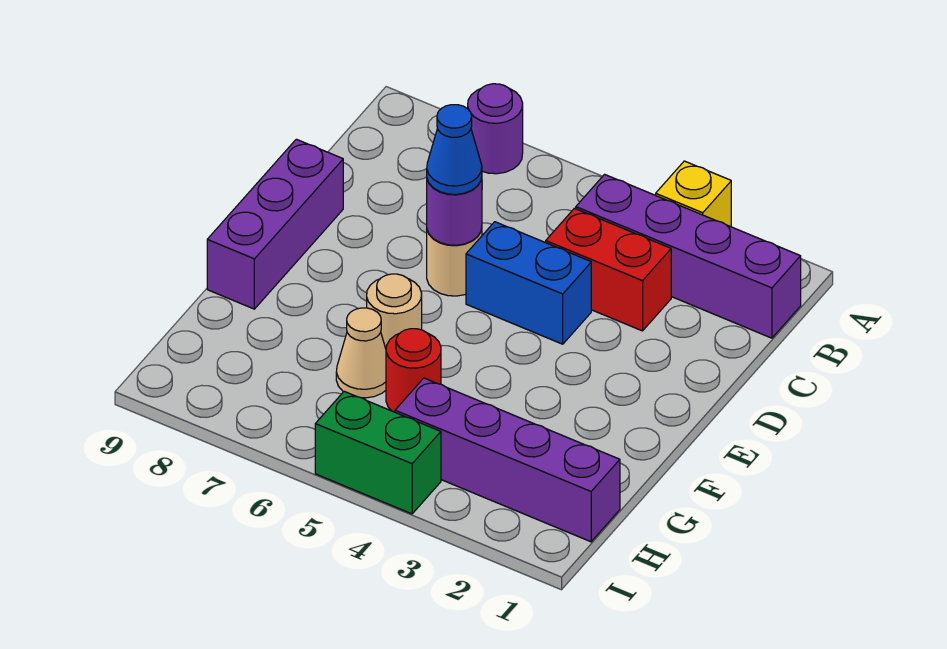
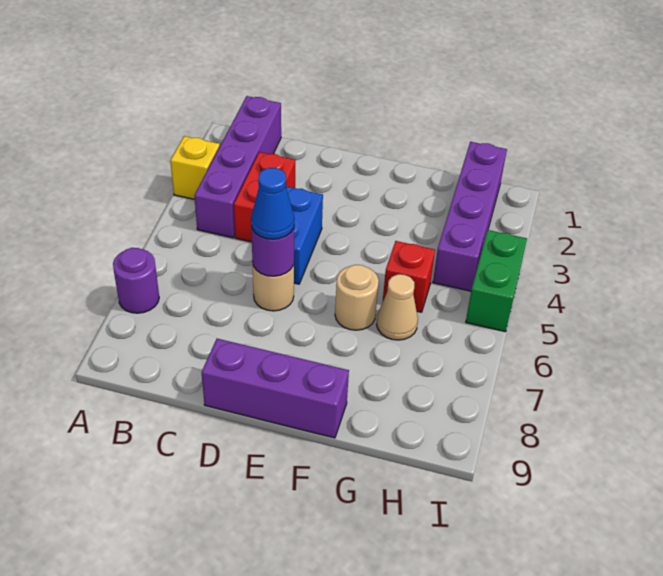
red 1x1 round brick [386,329,441,412] -> red 1x1 brick [383,241,435,312]

